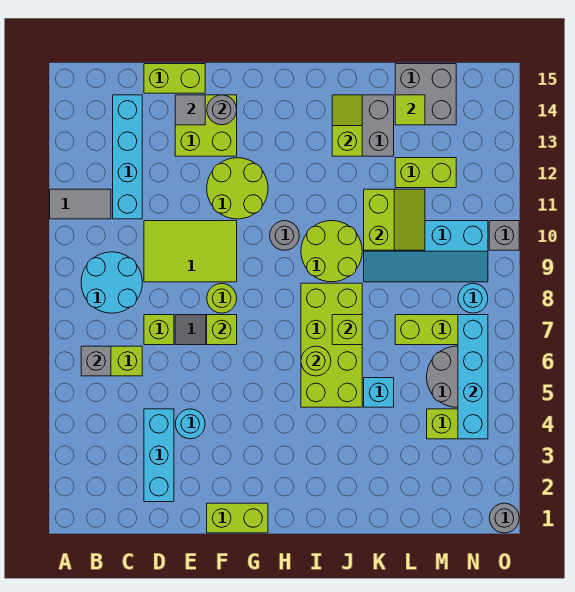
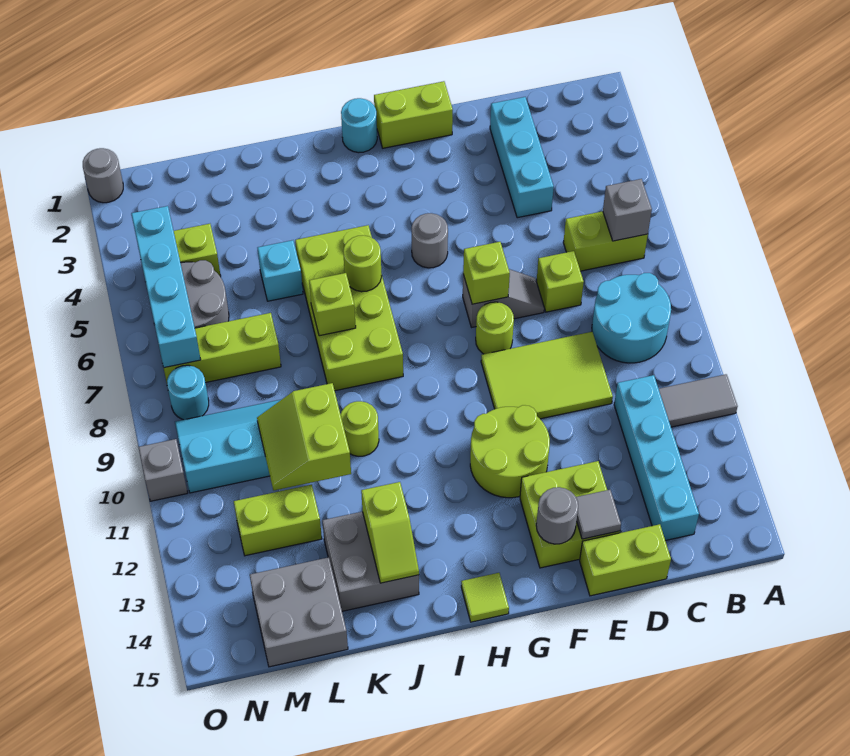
cyan 1x1 round brick [175,409,205,439] -> cyan 1x1 round brick moved to [341,98,377,153]
grey 1x1 round brick [270,221,299,250] -> grey 1x1 round brick moved to [411,213,448,268]
lime 2x2 round brick [301,221,362,282] -> lime 1x1 round brick [341,401,379,456]
lime 1x1 tile [395,95,425,125] -> lime 1x1 tile moved to [461,573,509,622]

